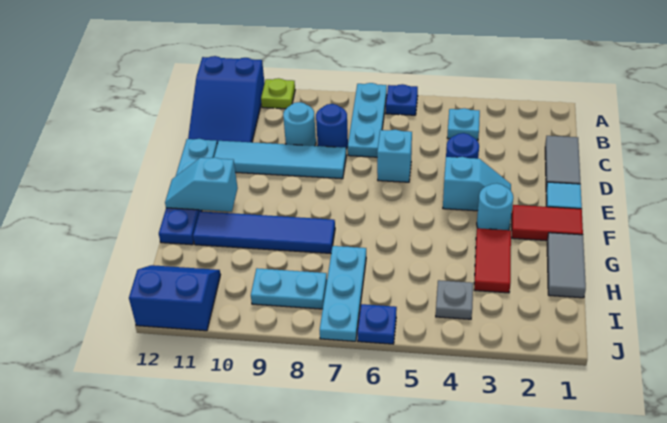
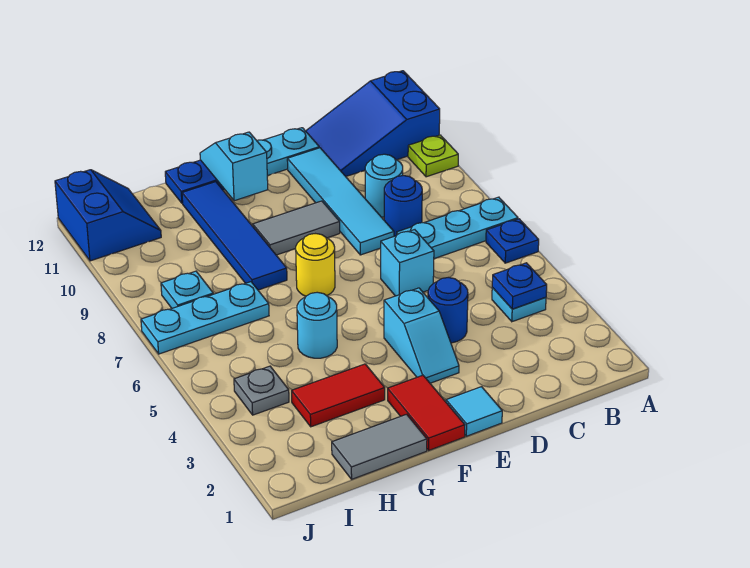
grey 1x2 tile [545,136,580,189] -> grey 1x2 tile moved to [253,201,340,255]
cyan 1x1 round brick [477,183,513,230] -> cyan 1x1 round brick moved to [297,292,337,358]
none -> yellow 1x1 round brick [296,234,335,296]
cyan 1x2 plate [251,268,327,309] -> cyan 1x1 plate [161,271,213,308]
blue 1x1 plate [357,304,397,344] -> blue 1x1 plate moved to [492,263,547,309]

